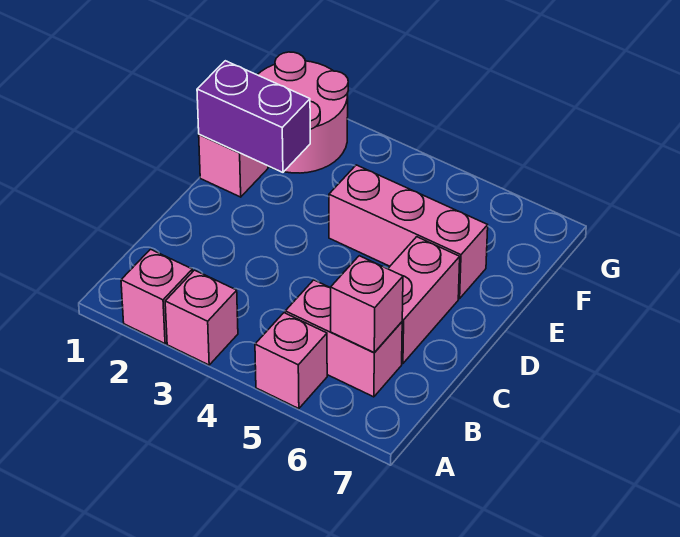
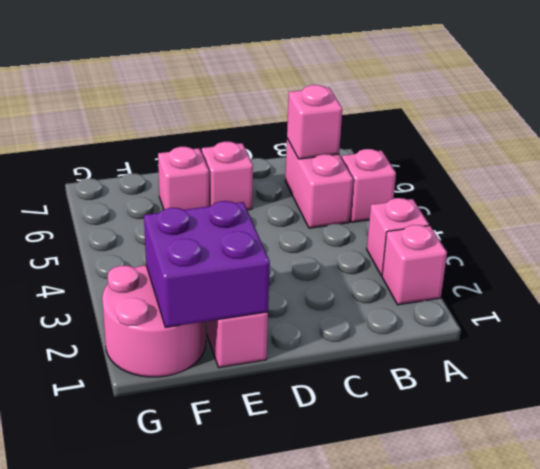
pink 1x2 brick [388,237,460,364] -> pink 1x1 brick [202,142,253,210]
purple 1x2 brick [197,61,310,172] -> purple 2x2 brick [144,201,270,327]
pink 1x3 brick [329,165,488,299] -> pink 1x1 brick [158,147,209,210]

